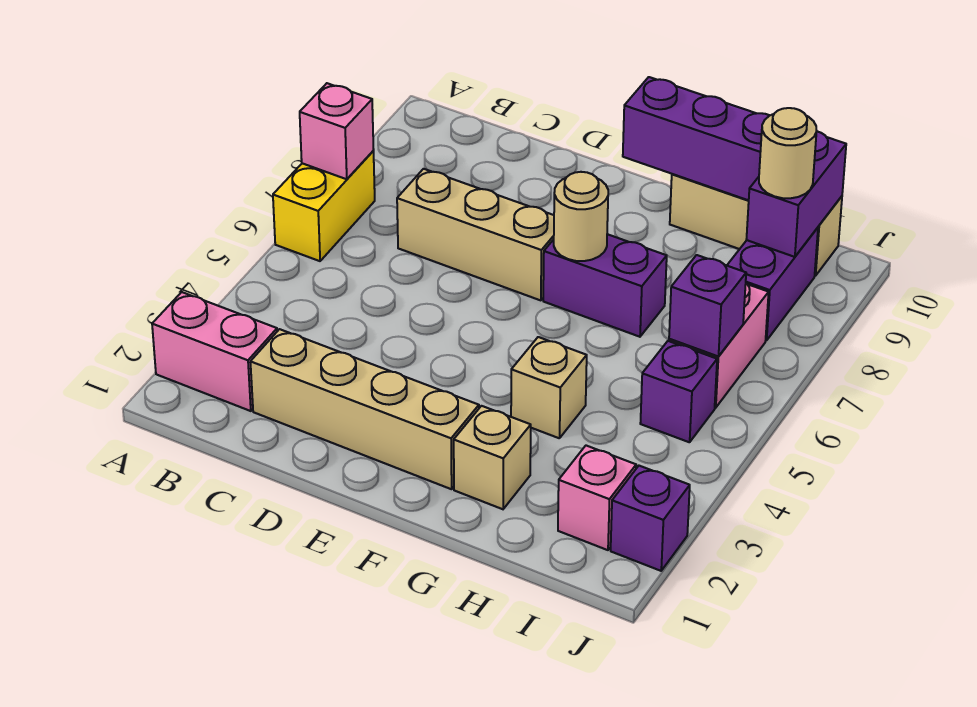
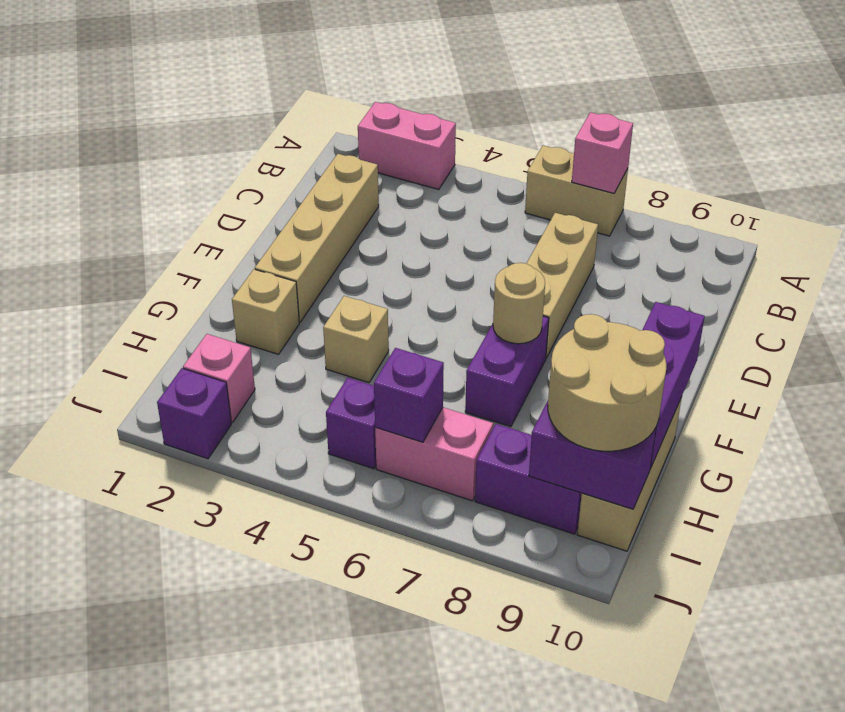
pink 1x2 brick [152,292,277,411] -> pink 1x2 brick turned to [358,102,456,190]
yellow 1x2 brick [273,151,375,261] -> tan 1x2 brick [525,146,628,236]
tan 1x1 round brick [759,108,817,198] -> tan 2x2 round brick [548,314,666,451]

